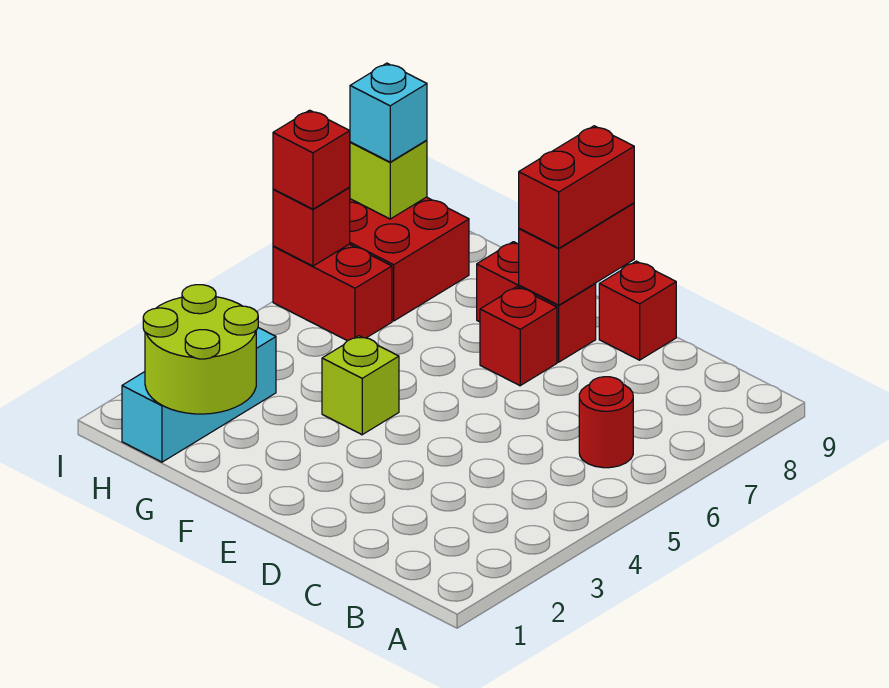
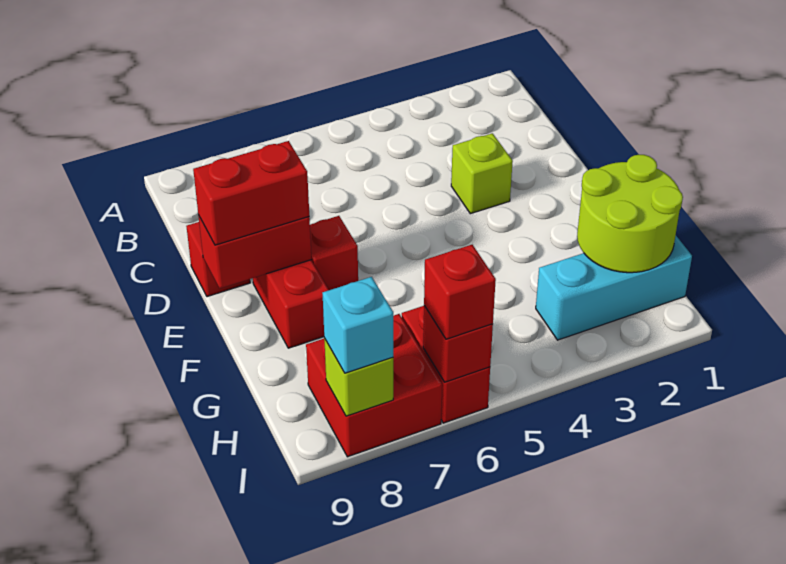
red 1x1 round brick [579,377,633,468] -> none
lime 1x1 brick [322,336,399,435] -> lime 1x1 brick moved to [451,133,513,214]

